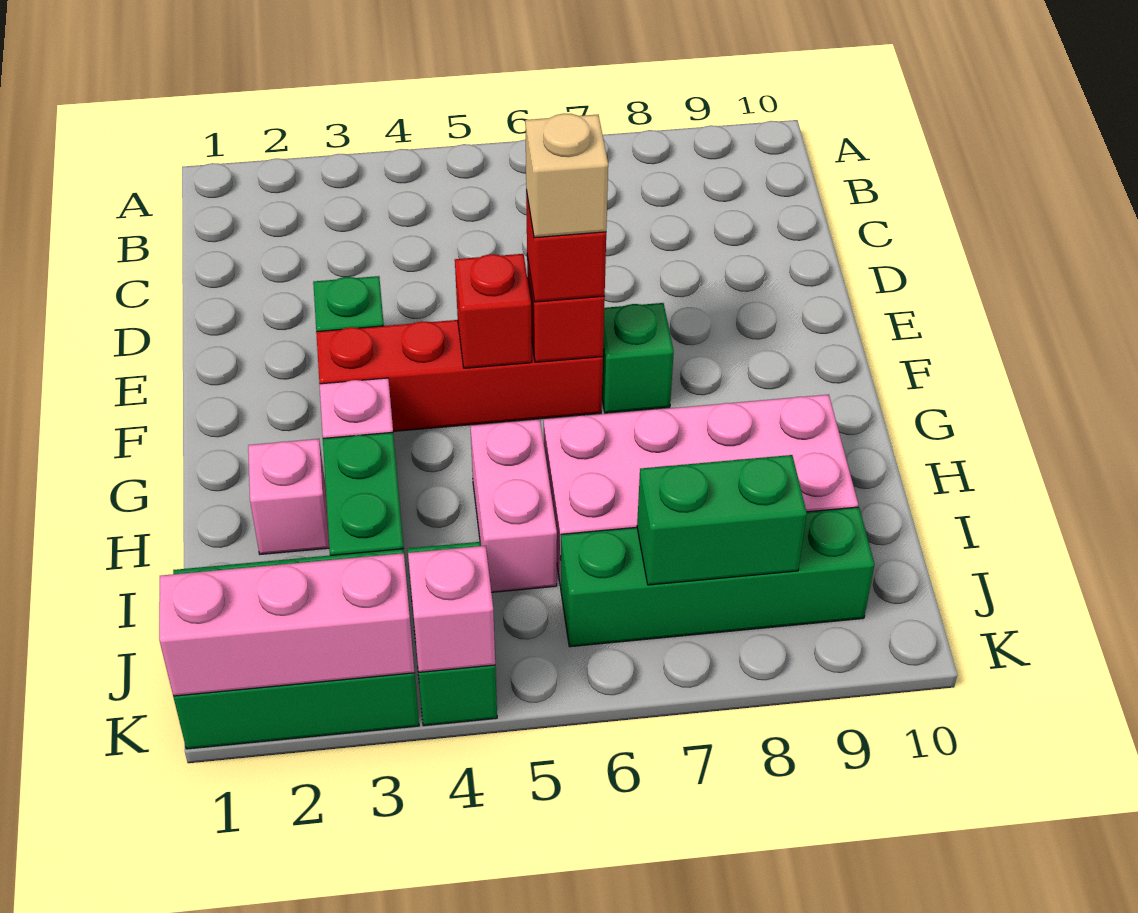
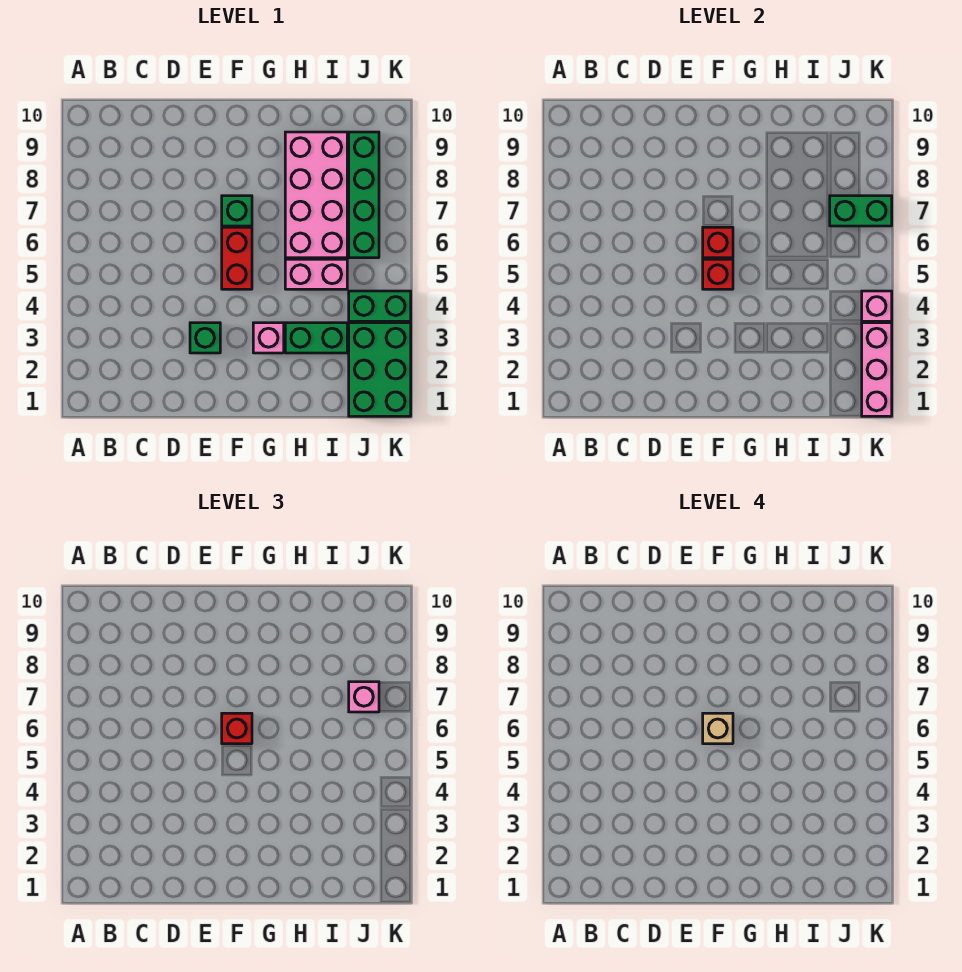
red 1x4 brick [316,320,603,431] -> red 1x2 brick [222,227,252,289]
pink 1x1 brick [248,439,329,554] -> pink 1x1 brick moved to [349,682,379,712]
green 1x2 brick [637,455,807,585] -> green 1x2 brick turned to [830,196,892,226]

